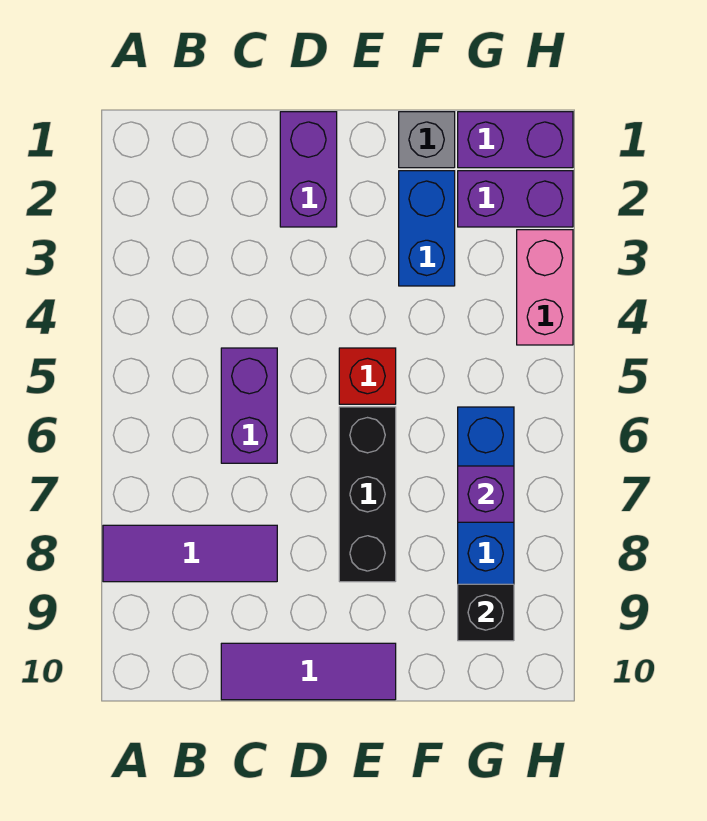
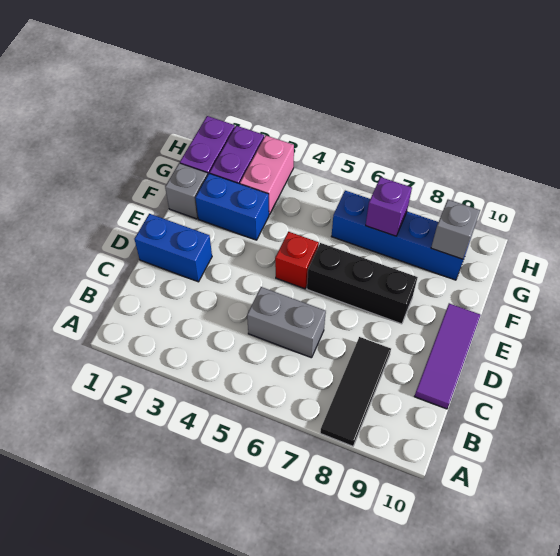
purple 1x3 tile [103,525,277,582] -> black 1x3 tile [320,337,391,446]
purple 1x2 brick [221,348,277,463] -> grey 1x2 brick [247,287,326,358]
purple 1x2 brick [280,112,337,227] -> blue 1x2 brick [134,214,212,282]
black 1x1 brick [458,584,514,641] -> grey 1x1 brick [431,200,480,259]
pink 1x2 brick [517,230,573,345] -> pink 1x2 brick turned to [240,136,294,215]

